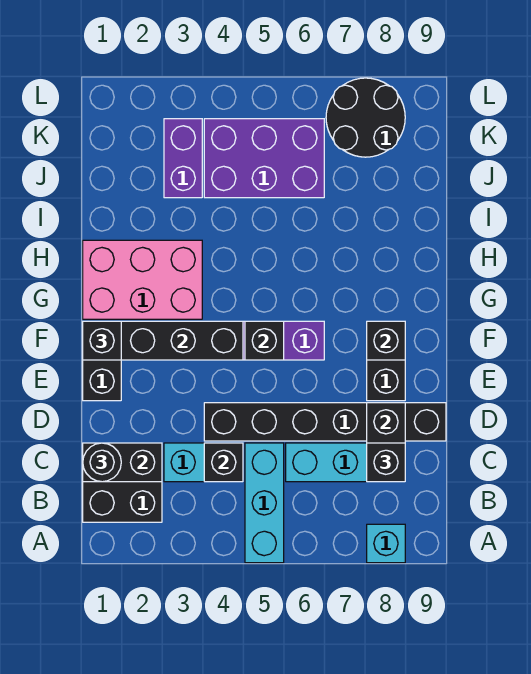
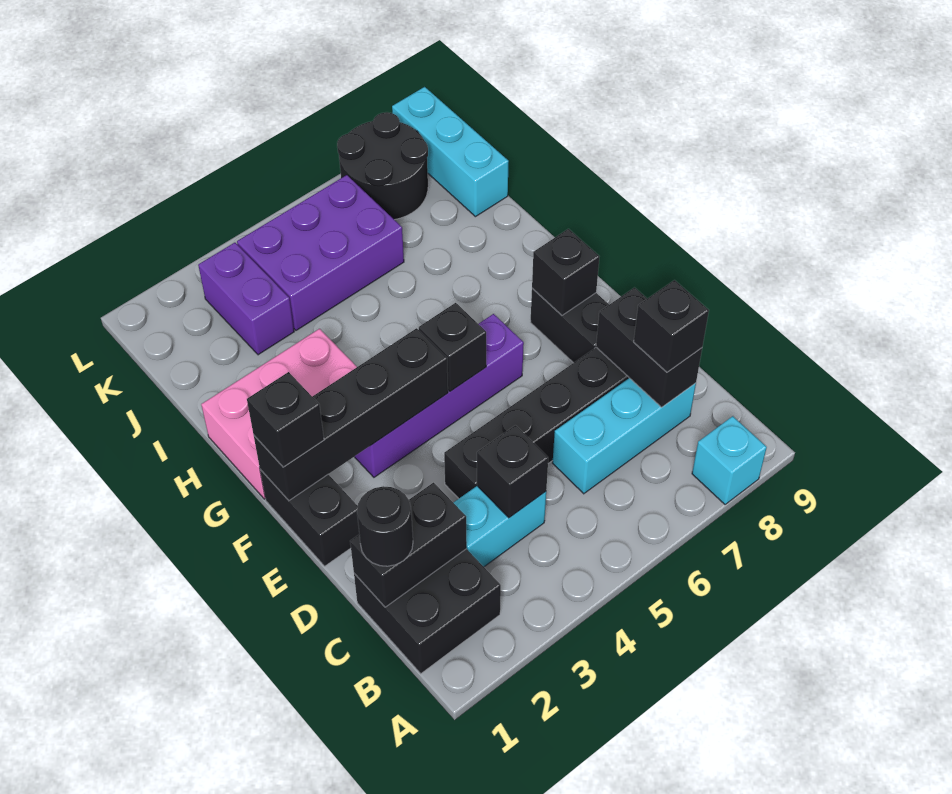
cyan 1x3 brick [245,443,284,563] -> cyan 1x3 brick moved to [392,87,509,217]

